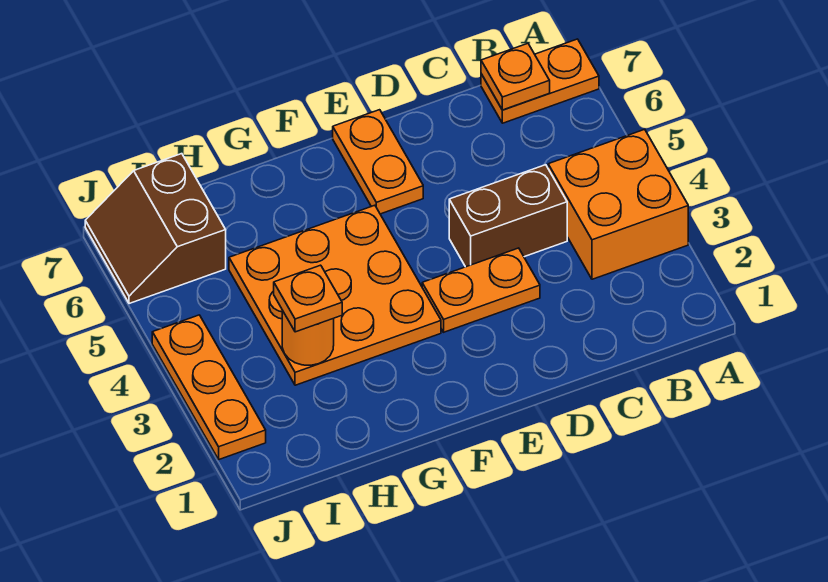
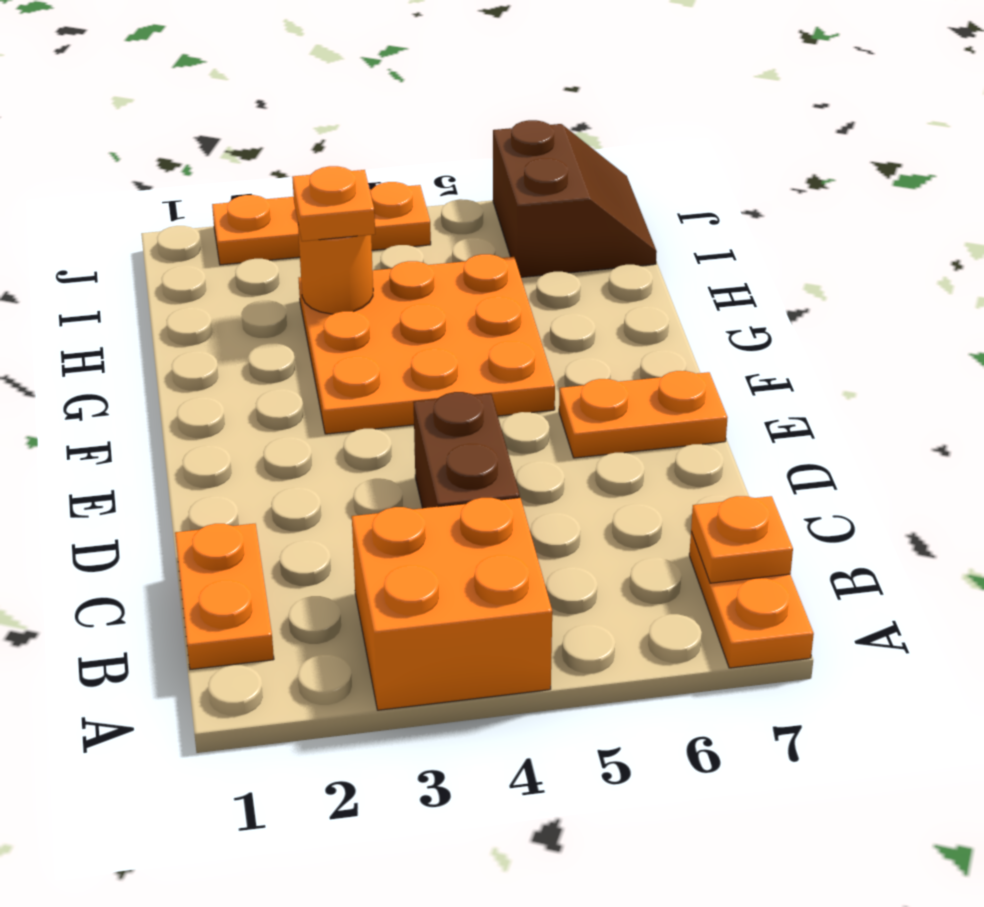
orange 1x2 plate [422,248,540,332] -> orange 1x2 plate moved to [175,524,274,669]
brown 2x2 slope [85,154,226,304] -> brown 2x2 slope turned to [493,120,657,277]

